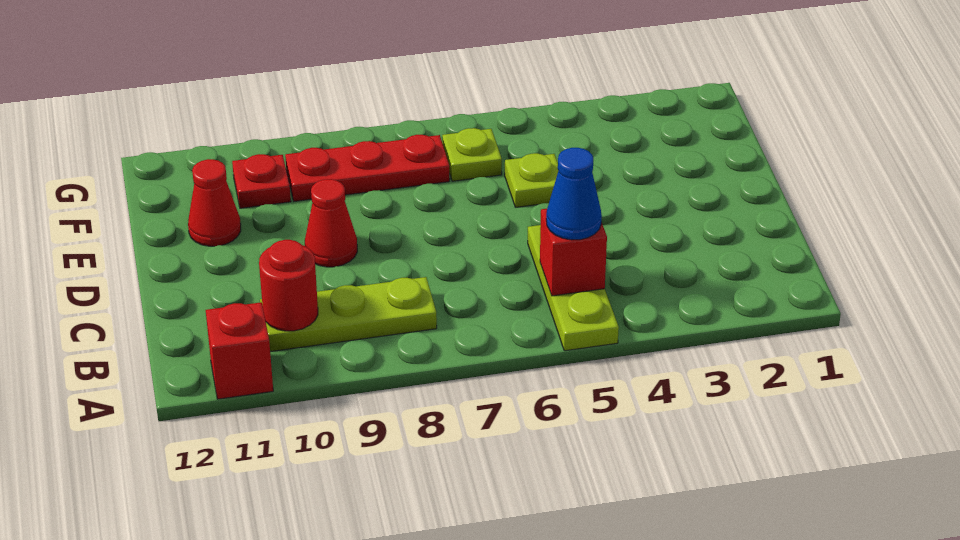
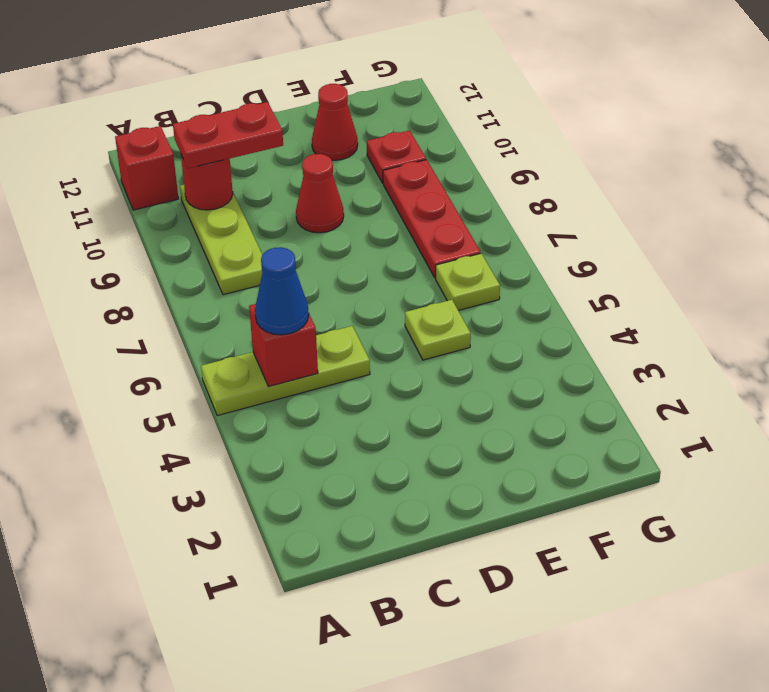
none -> red 1x2 plate [173,102,283,168]

